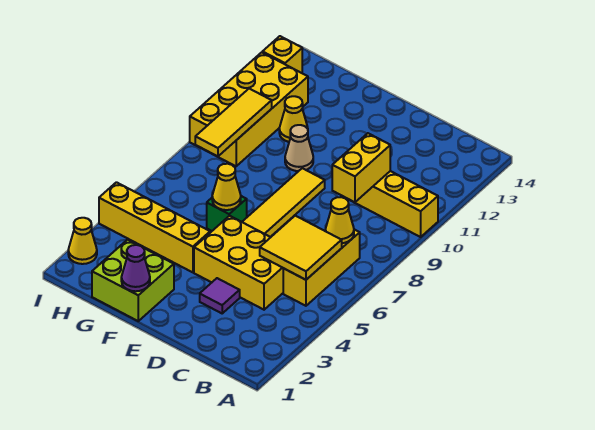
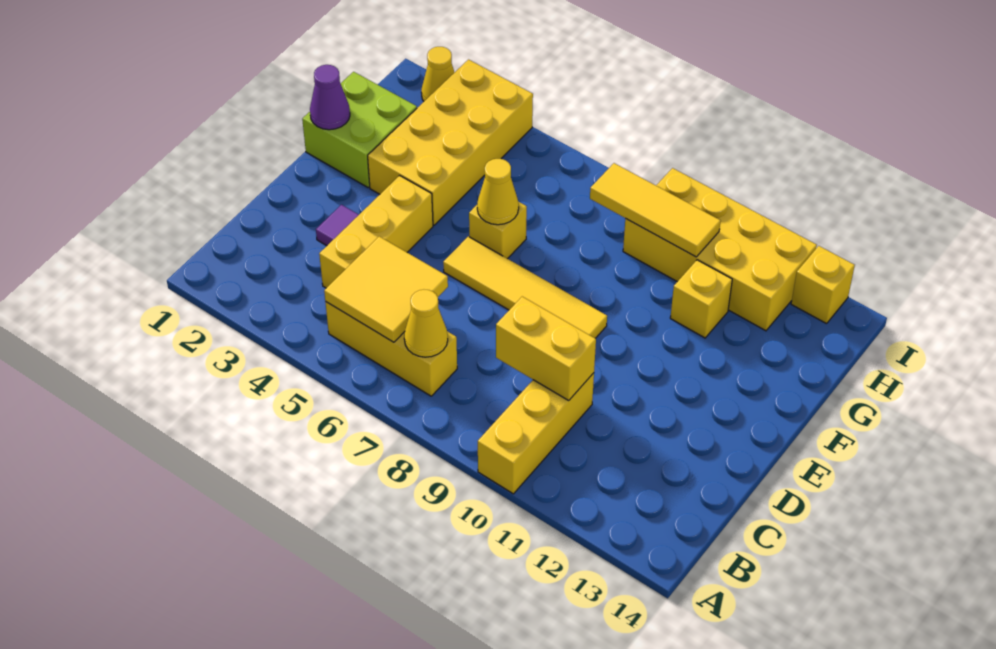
yellow 2x3 brick [194,216,284,310] -> yellow 1x3 brick [319,176,433,288]
yellow 1x4 brick [99,182,210,272] -> yellow 2x4 brick [368,60,533,225]
green 1x1 brick [207,196,247,231] -> yellow 1x1 brick [469,202,527,259]
tan 1x1 cone [285,125,313,171] -> none
yellow 1x1 cone [279,96,308,142] -> yellow 1x1 brick [670,260,732,338]

